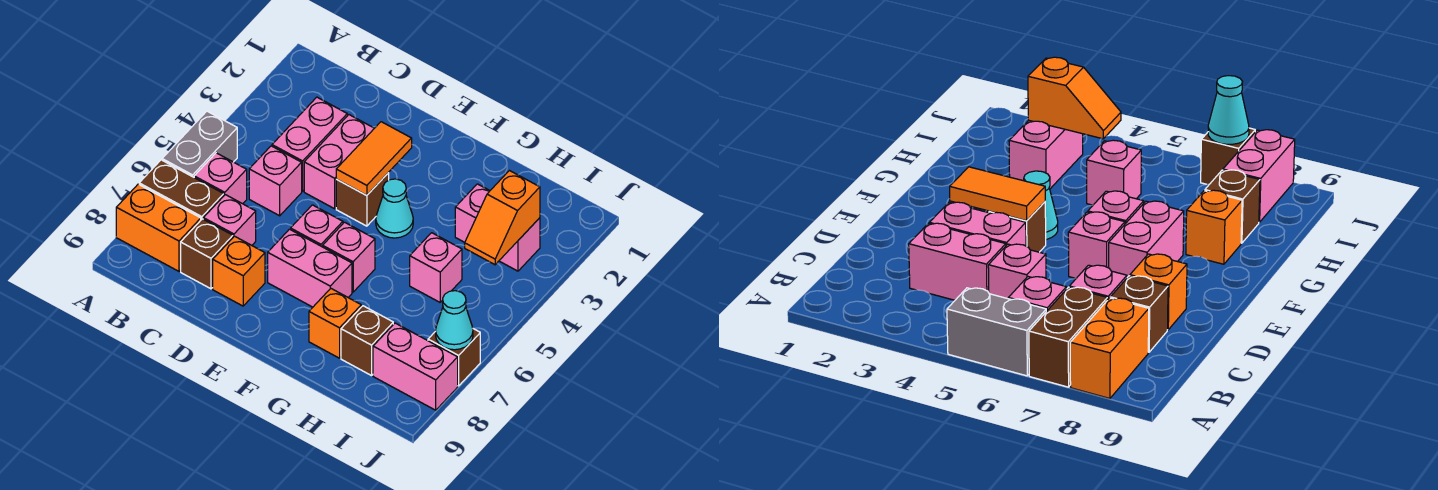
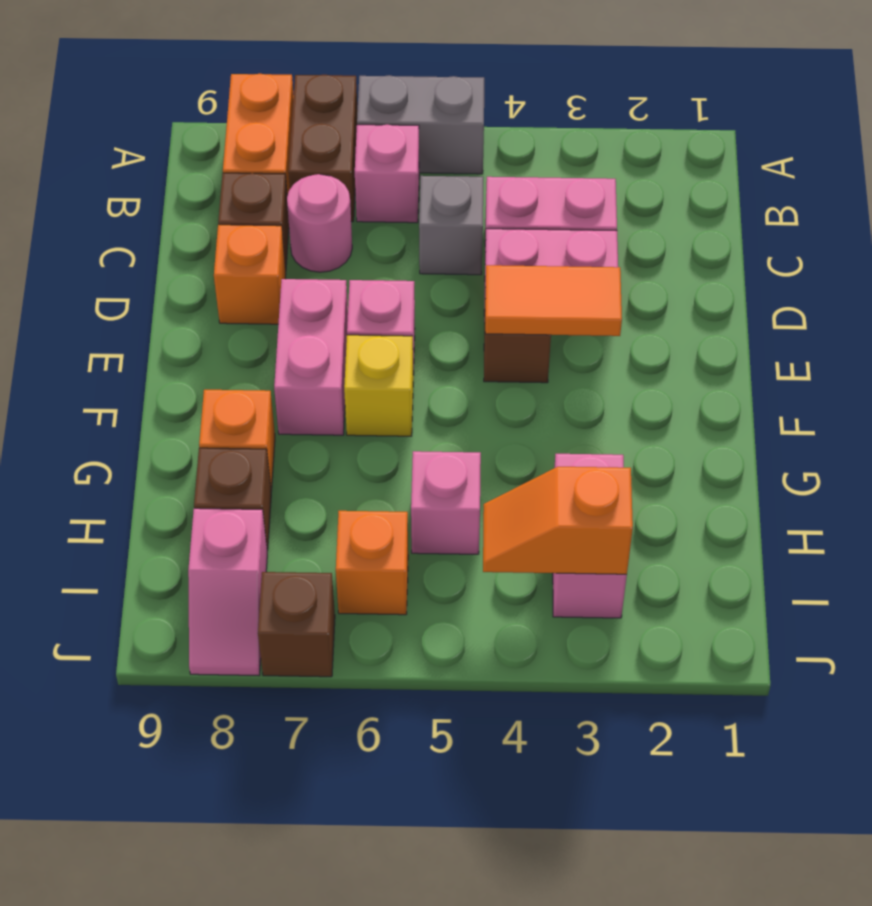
pink 1x1 brick [249,146,302,216] -> grey 1x1 brick [419,176,483,275]
pink 1x1 brick [203,195,256,245] -> pink 1x1 round brick [287,174,352,272]
cyan 1x1 cone [376,179,413,238] -> none
pink 1x1 brick [323,222,375,292] -> yellow 1x1 brick [344,335,413,436]
none -> orange 1x1 brick [336,511,408,615]
pink 1x2 brick [373,323,458,410] -> pink 1x2 slope [188,508,267,675]
cyan 1x1 cone [436,291,473,350] -> none

